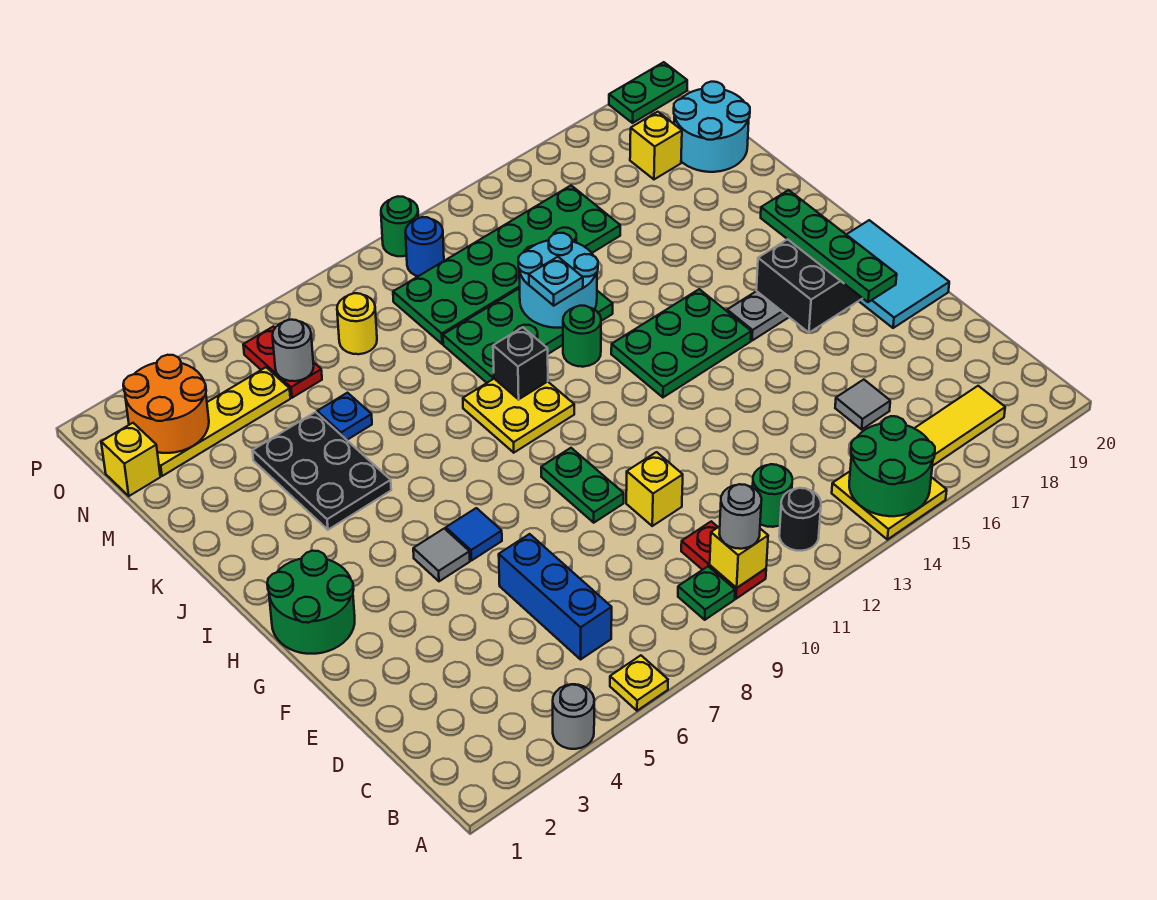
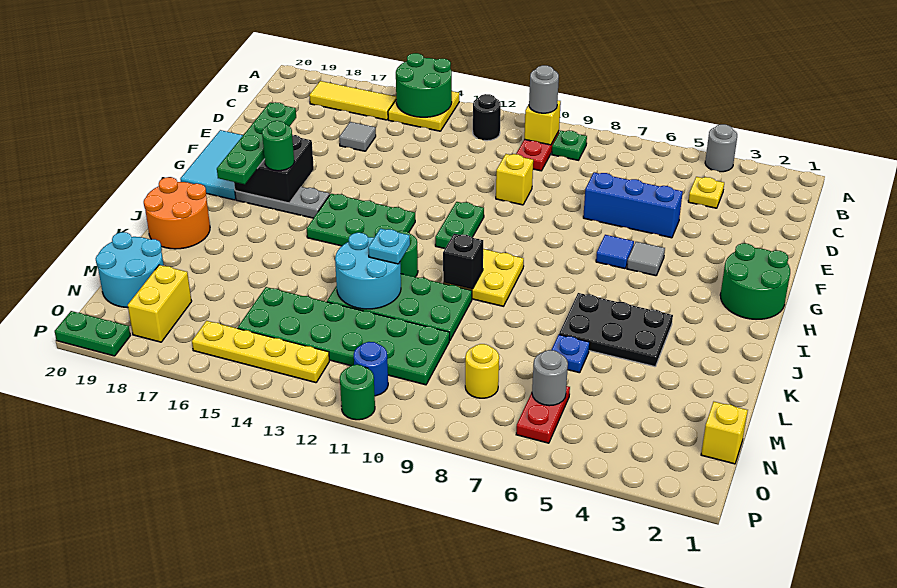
yellow 1x1 plate [610,655,668,711] -> yellow 1x1 plate moved to [688,177,724,208]
blue 1x3 brick [499,534,612,659] -> blue 1x3 brick turned to [583,173,683,238]
green 1x1 round brick [753,464,792,527] -> green 1x1 round brick moved to [262,121,294,171]
green 1x2 plate [541,448,624,523] -> green 1x2 plate moved to [435,202,484,249]
black 2x3 plate [253,412,391,530] -> black 2x3 plate turned to [559,293,673,367]
yellow 1x4 plate [157,367,290,476] -> yellow 1x4 plate moved to [192,321,329,383]
orange 2x2 round brick [123,355,209,453] -> orange 2x2 round brick moved to [144,177,210,249]
yellow 1x1 brick [630,112,682,179] -> yellow 1x2 brick [128,265,192,342]

